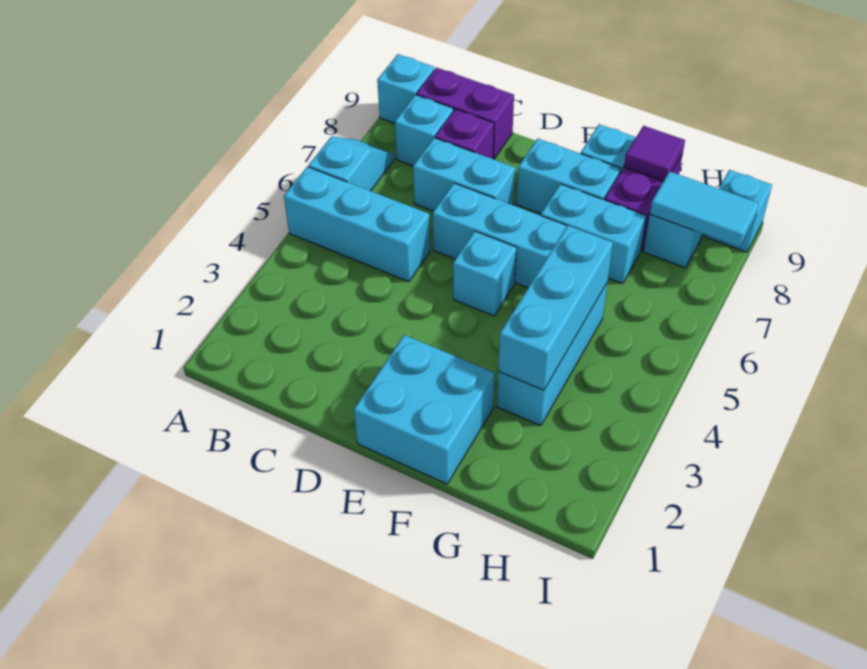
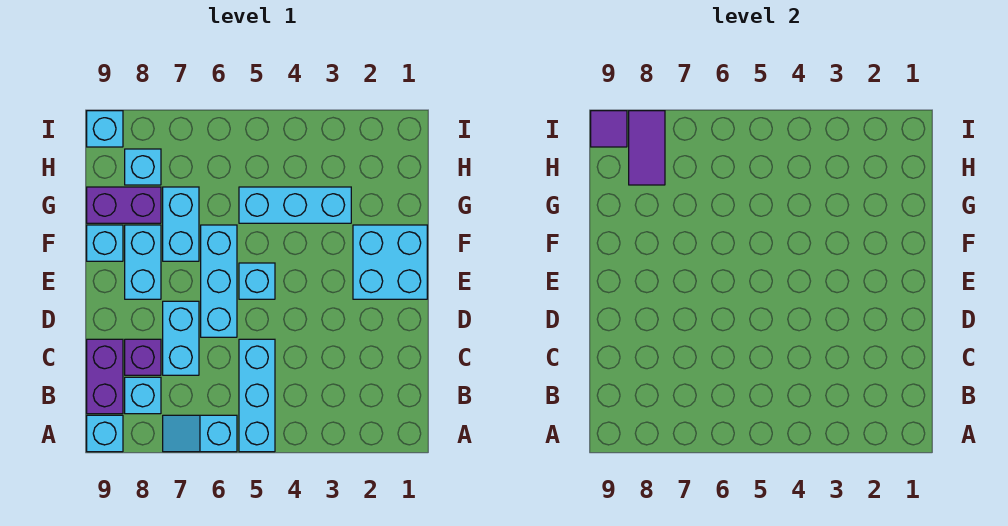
cyan 1x3 brick [498,225,613,390] -> none
purple 1x1 tile [624,126,685,181] -> purple 1x1 tile moved to [591,111,627,147]
cyan 1x2 tile [650,171,759,247] -> purple 1x2 tile [629,111,665,185]

